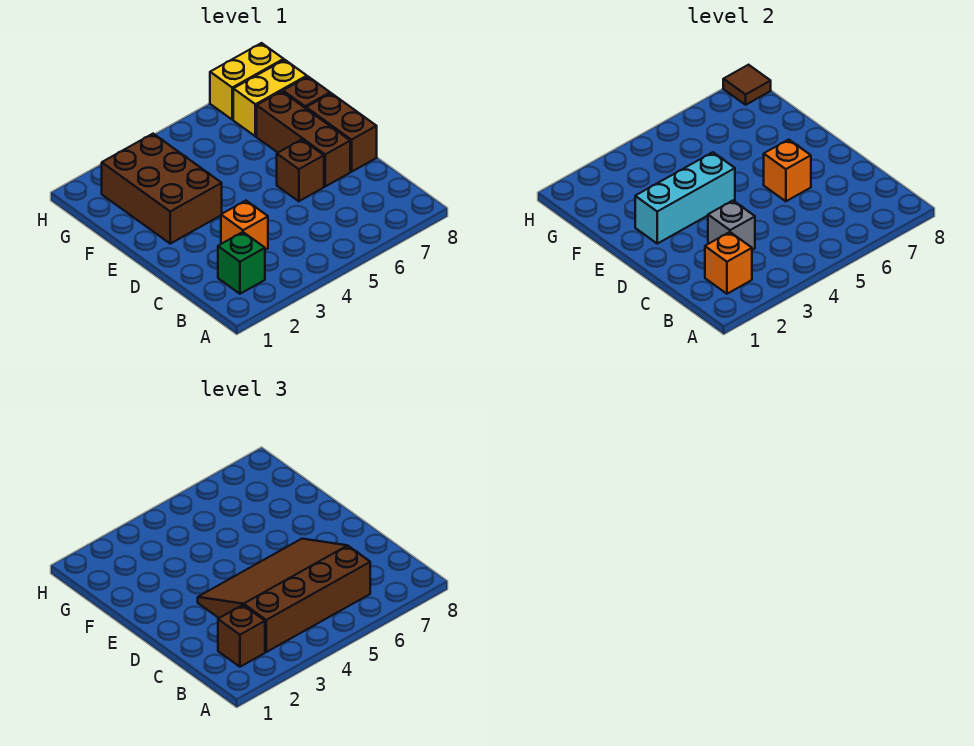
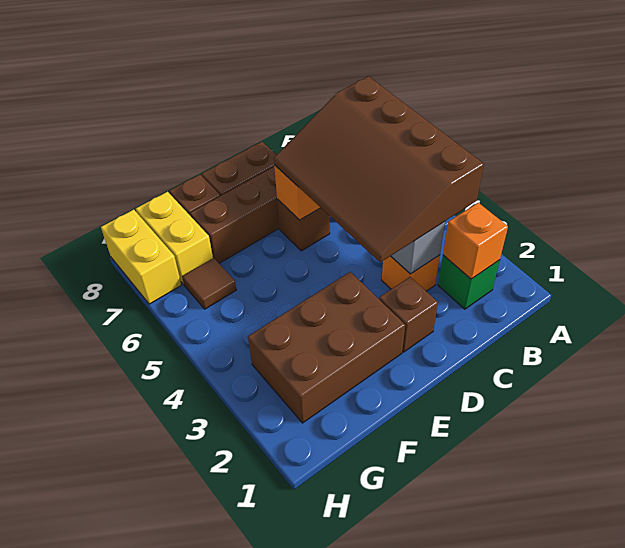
brown 1x1 brick [218,605,265,667] -> brown 1x1 brick moved to [379,277,438,352]
cyan 1x3 brick [635,152,735,244] -> none
brown 1x1 tile [723,65,771,105] -> brown 1x1 tile moved to [182,258,236,309]

